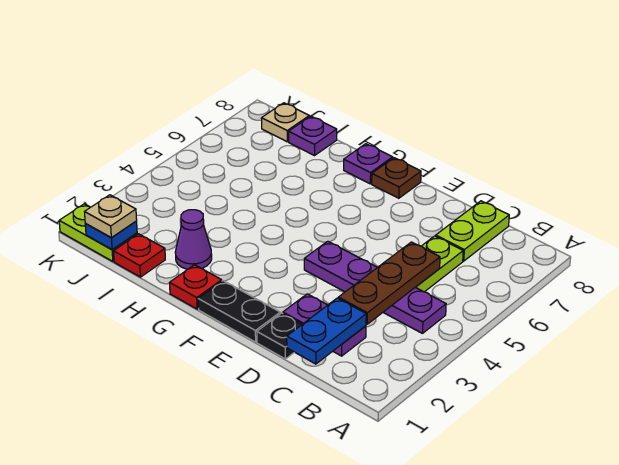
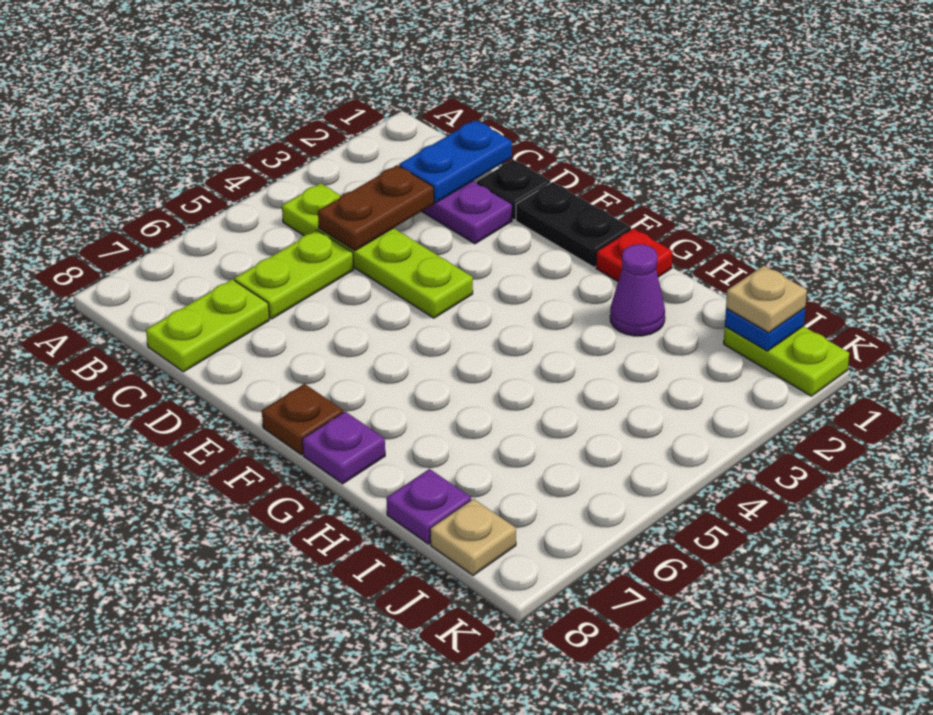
purple 1x4 plate [304,241,446,334] -> lime 1x4 plate [282,183,473,318]
brown 1x3 plate [338,242,440,324] -> brown 1x2 plate [318,165,434,251]
red 1x1 plate [114,234,165,277] -> none

